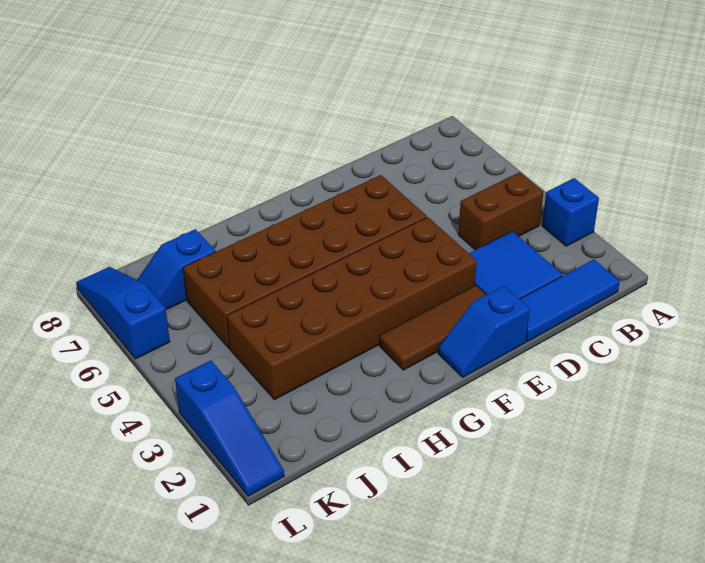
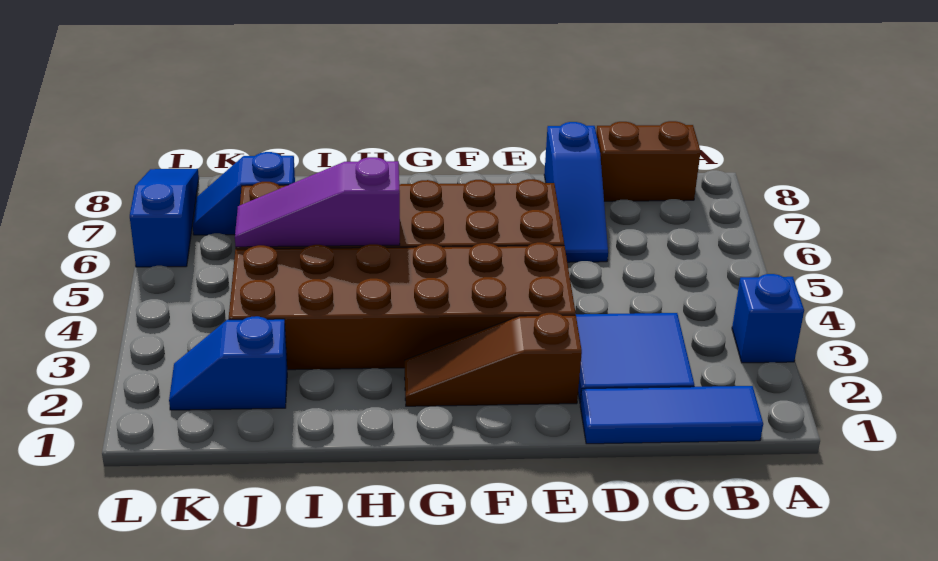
brown 1x2 brick [458,172,543,250] -> brown 1x2 brick moved to [596,121,701,201]
blue 1x2 slope [438,285,530,377] -> blue 1x2 slope moved to [169,316,287,410]
brown 1x3 tile [380,285,486,370] -> brown 1x3 slope [405,313,582,406]
none -> purple 1x3 slope [235,157,400,247]
blue 1x3 slope [175,360,284,496] -> blue 1x3 slope moved to [544,122,608,262]

